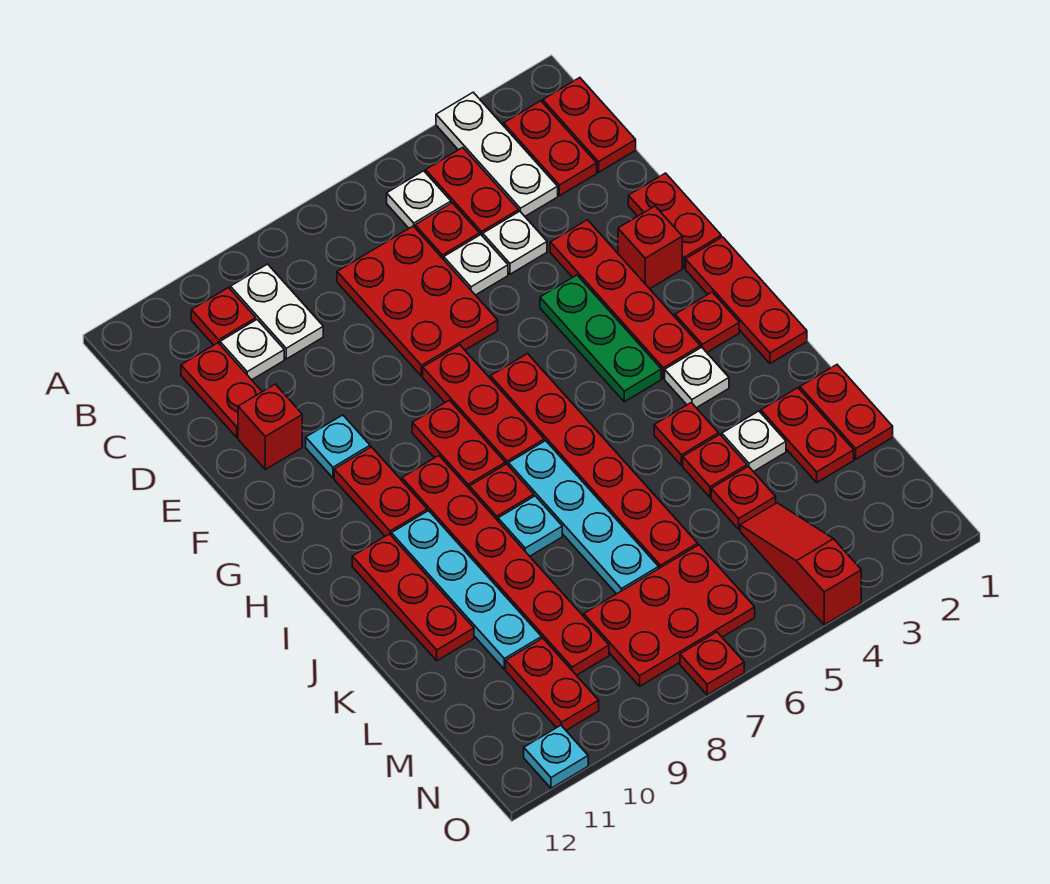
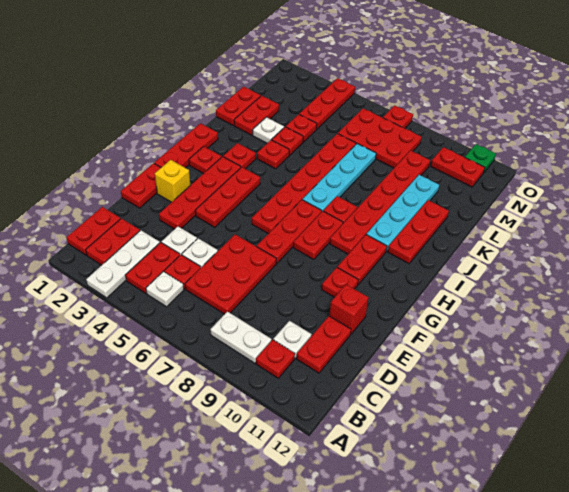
white 1x2 plate [230,264,323,359] -> white 1x2 plate turned to [211,311,272,363]
red 1x1 brick [618,206,682,289] -> yellow 1x1 brick [155,160,190,202]
green 1x3 plate [540,275,661,402] -> red 1x3 plate [195,167,260,227]
cyan 1x1 plate [306,415,370,478] -> red 1x1 plate [322,268,358,297]
white 1x1 plate [665,347,729,408] -> red 1x1 plate [223,143,256,169]
cyan 1x1 plate [498,496,562,556] -> none
red 1x3 slope [740,503,861,625] -> red 1x3 plate [299,78,355,129]
red 1x2 plate [506,638,599,730] -> red 1x2 plate turned to [431,147,485,187]
cyan 1x1 plate [524,725,588,788] -> green 1x1 plate [465,144,496,172]

